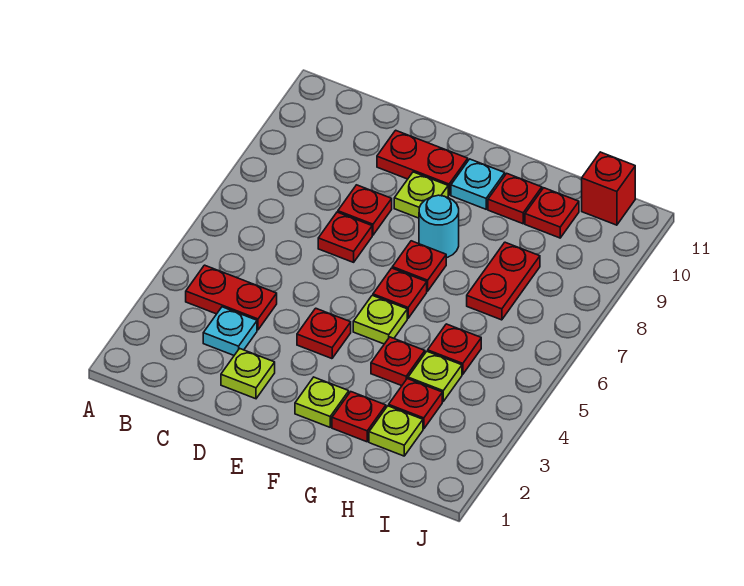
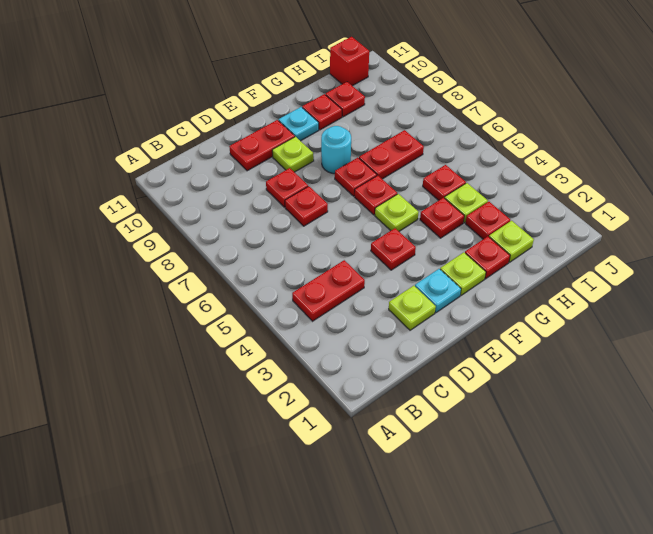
cyan 1x1 plate [203,307,257,355] -> cyan 1x1 plate moved to [415,269,461,313]
red 1x2 plate [467,242,540,320] -> red 1x2 plate turned to [359,130,424,179]

